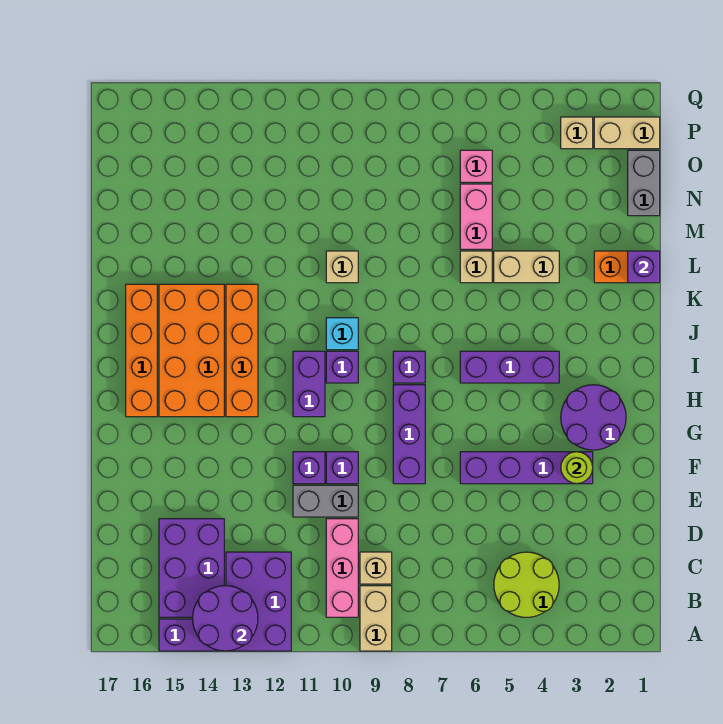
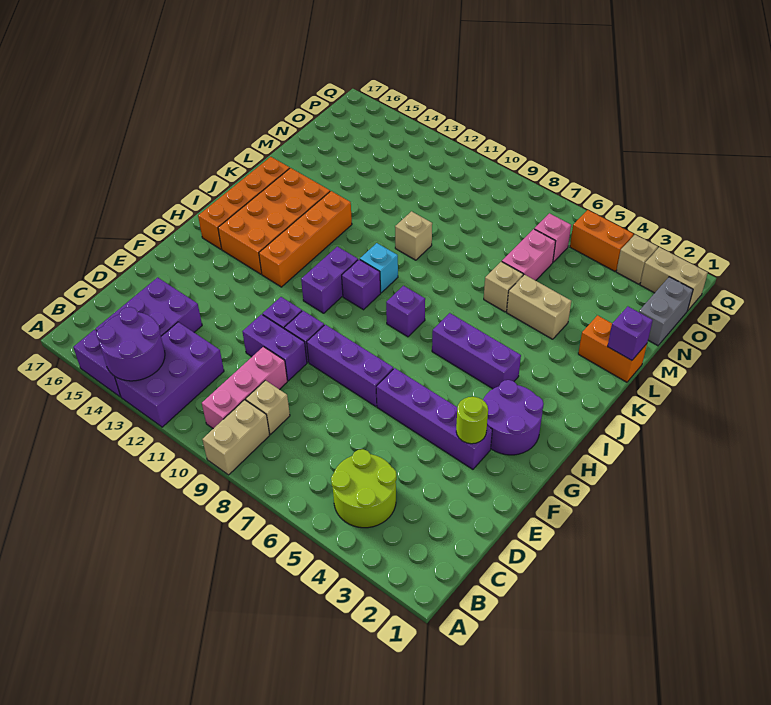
grey 1x2 brick [293,485,358,517] -> purple 1x2 brick [242,314,307,381]
purple 1x3 brick [393,385,425,484] -> purple 1x3 brick turned to [307,325,393,407]
none -> orange 1x2 brick [570,210,634,271]

